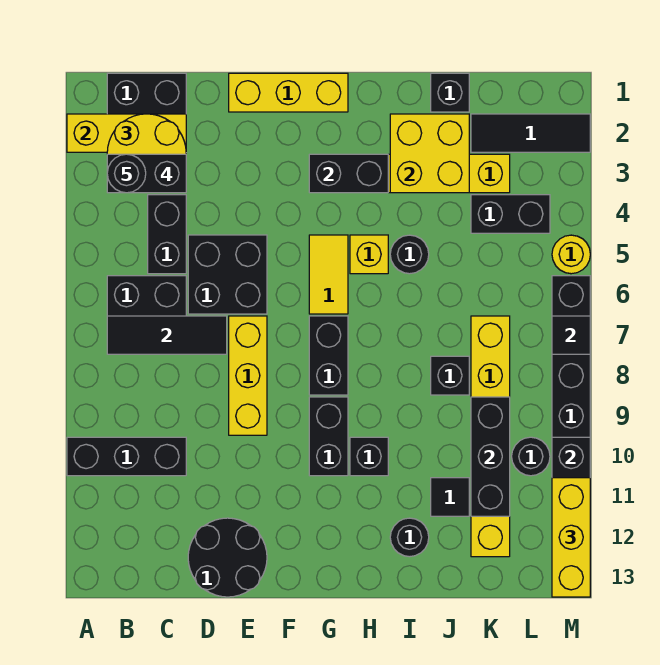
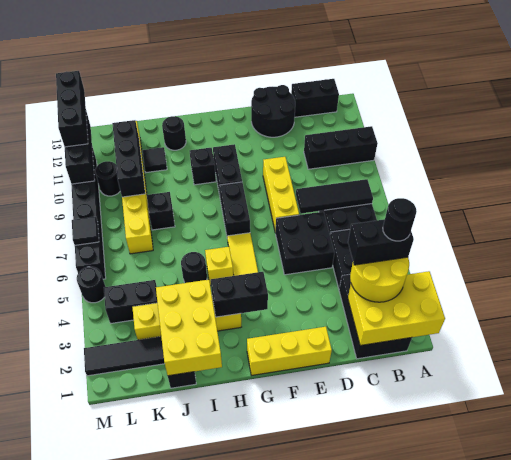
yellow 1x3 brick [67,114,186,152] -> yellow 2x3 brick [348,271,445,345]
none -> black 1x2 brick [291,79,339,117]
yellow 2x2 brick [390,114,469,193] -> yellow 2x3 brick [156,280,222,376]
yellow 1x1 round brick [552,235,590,274] -> black 1x1 round brick [77,267,105,303]
yellow 1x3 brick [552,478,590,597] -> black 1x3 brick [56,71,88,147]

